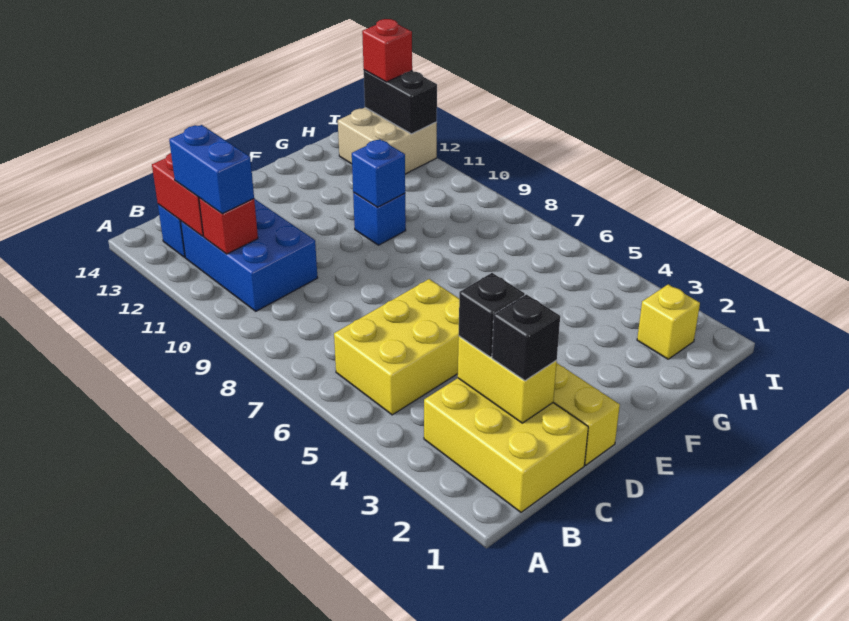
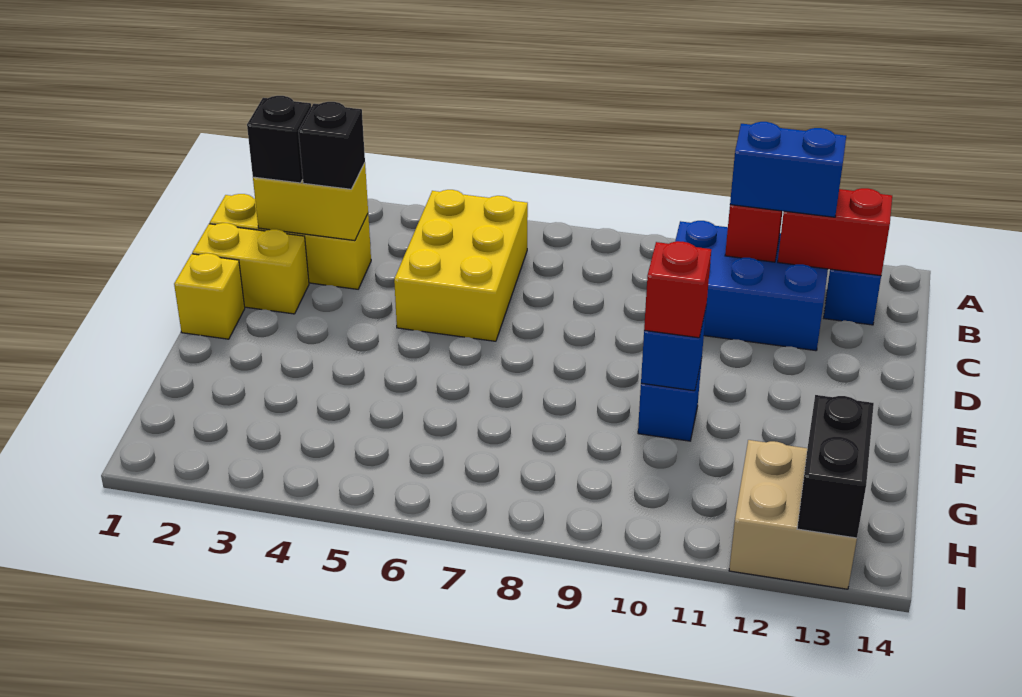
yellow 2x3 brick [424,378,588,512] -> yellow 1x3 brick [210,194,371,289]
yellow 1x1 brick [637,284,700,359] -> yellow 1x1 brick moved to [174,253,245,339]
black 1x2 brick [364,70,437,134] -> black 1x2 brick turned to [797,395,874,538]
red 1x1 brick [362,19,412,82] -> red 1x1 brick moved to [644,241,711,338]

